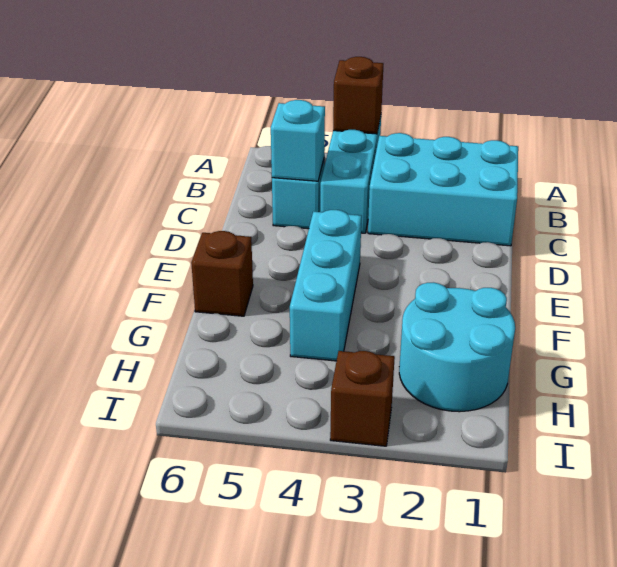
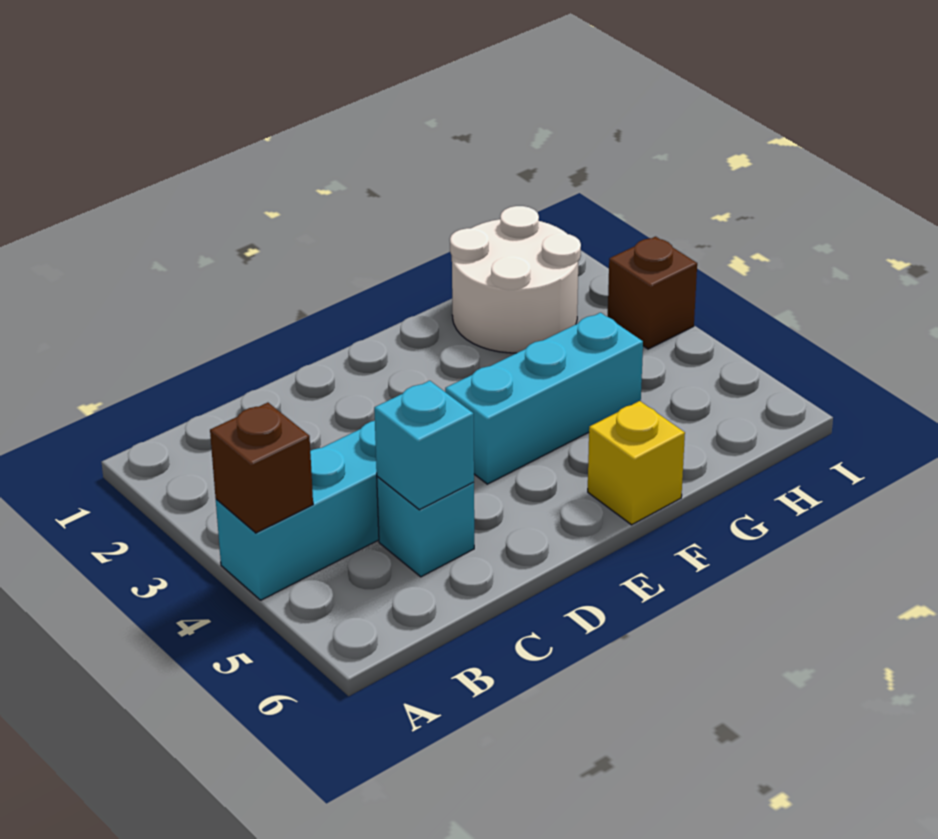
cyan 2x3 brick [368,133,518,246] -> none
brown 1x1 brick [191,231,253,316] -> yellow 1x1 brick [588,401,685,525]
cyan 2x2 round brick [399,282,515,412] -> white 2x2 round brick [450,206,581,353]

